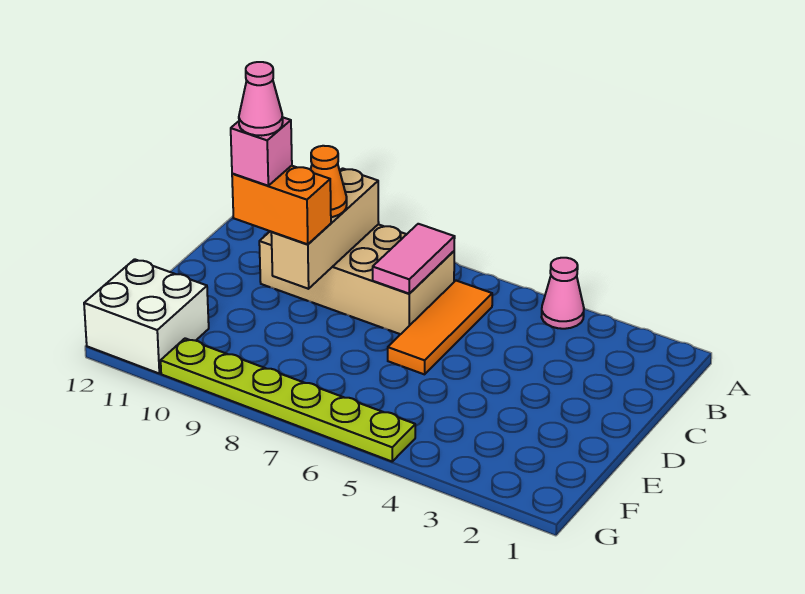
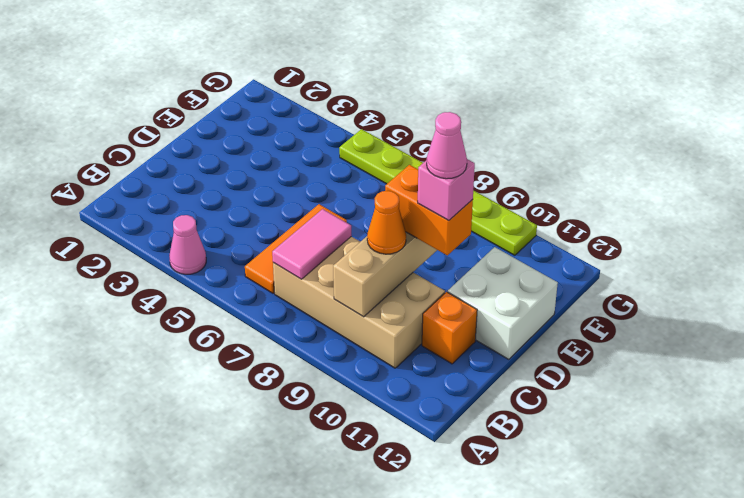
none -> orange 1x1 brick [422,292,477,364]
white 2x2 brick [84,259,209,373] -> white 2x2 brick moved to [448,247,558,359]

